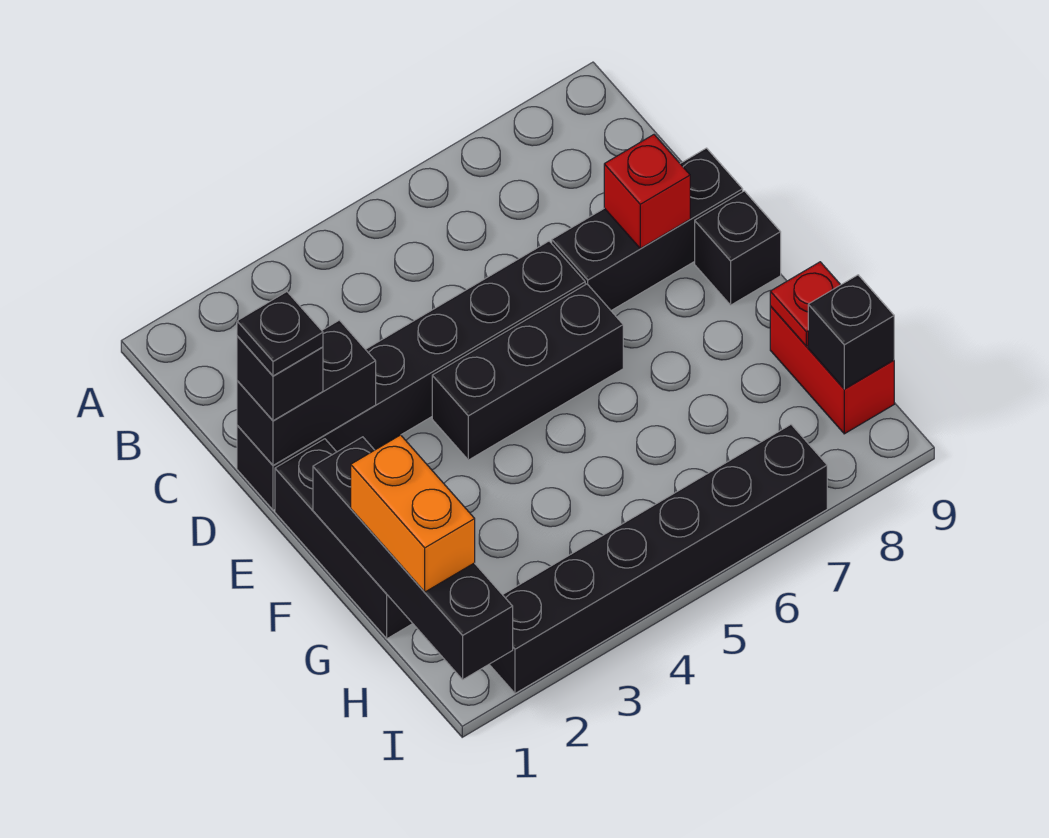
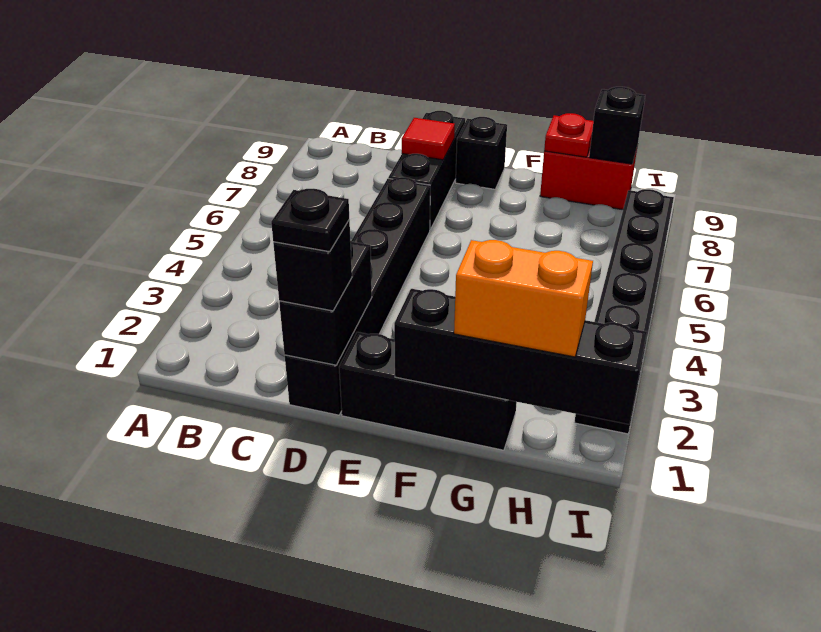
red 1x1 brick [604,135,690,248] -> red 1x1 tile [402,118,455,160]
black 1x3 brick [432,284,623,460] -> none

